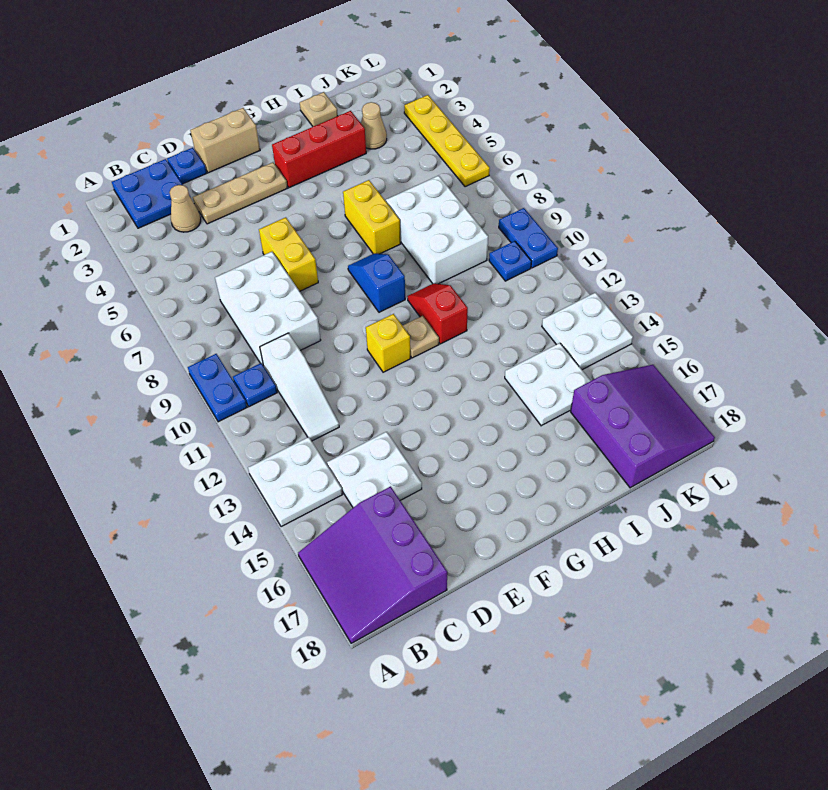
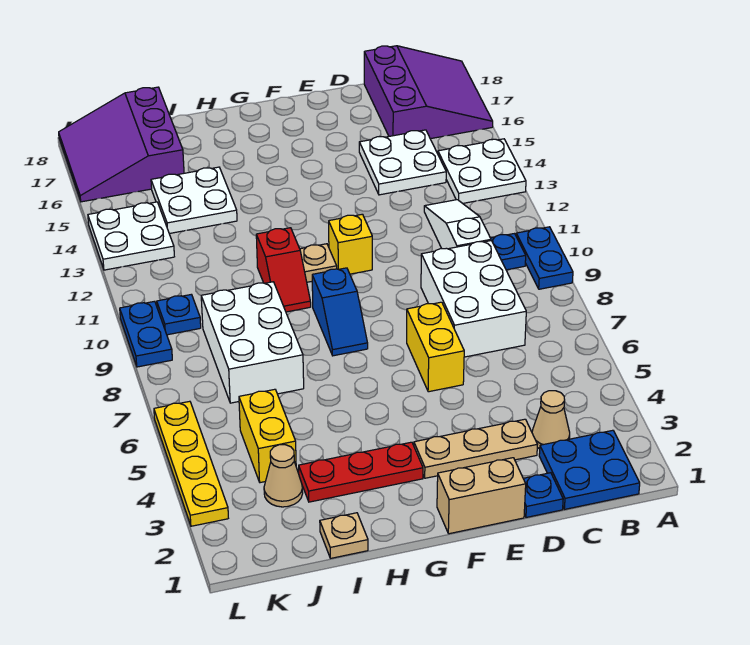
red 1x3 brick [272,111,366,188] -> red 1x3 plate [299,442,423,502]
yellow 1x2 brick [343,180,401,254] -> yellow 1x2 brick moved to [239,389,296,483]

